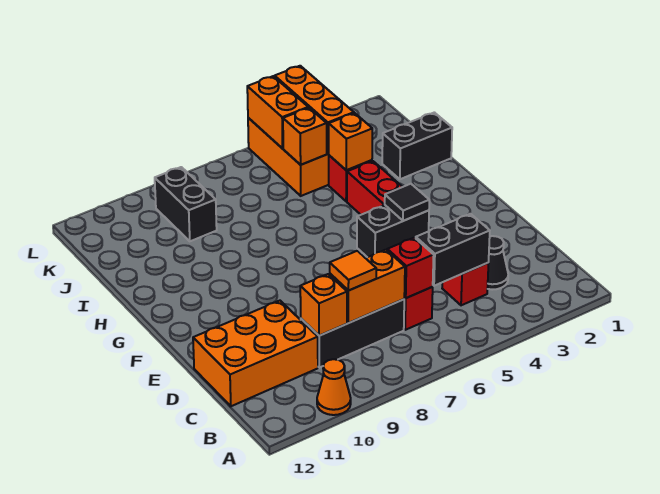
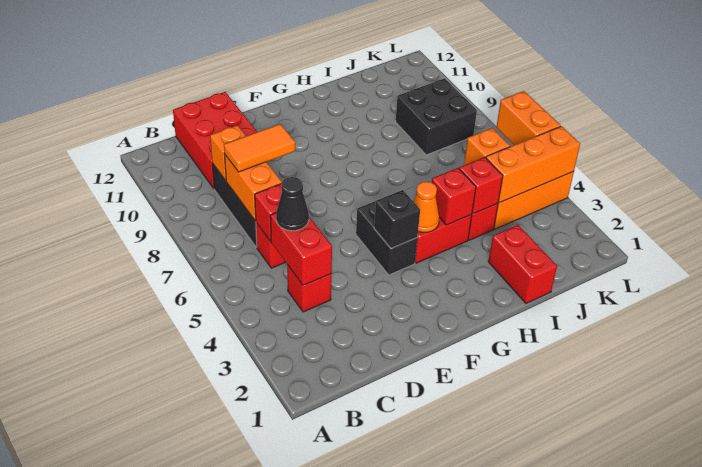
orange 1x1 cone [317,359,351,415] -> orange 1x1 cone moved to [414,182,439,233]
black 1x1 cone [487,236,508,290] -> black 1x1 cone moved to [276,177,309,231]
black 1x2 brick [416,214,490,286] -> red 1x2 brick [270,213,332,285]
orange 1x1 tile [330,251,376,291] -> orange 1x2 tile [224,124,295,172]
orange 2x3 brick [193,301,318,406] -> red 2x3 brick [173,92,257,188]
black 1x1 tile [385,184,429,221] -> black 1x1 brick [374,190,420,248]
none -> red 1x1 brick [432,168,476,225]
black 1x2 brick [382,112,452,179] -> red 1x2 brick [488,225,557,304]
orange 1x1 brick [329,113,372,170] -> red 1x1 brick [459,157,503,214]
black 1x2 brick [155,167,217,241] -> black 2x2 brick [396,78,477,155]
orange 1x2 brick [247,76,308,148] -> orange 1x2 brick turned to [496,91,561,145]

